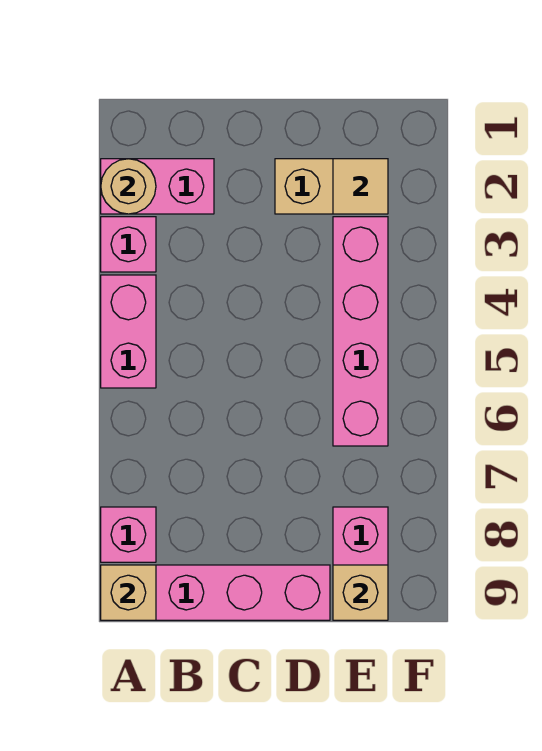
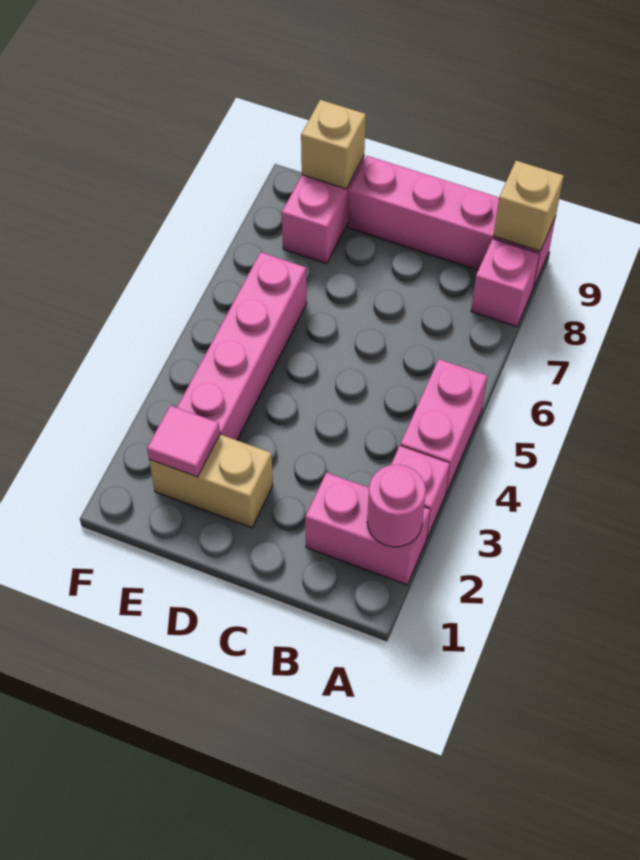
tan 1x1 round brick [101,159,156,214] -> pink 1x1 round brick [367,465,426,547]
tan 1x1 tile [333,159,388,214] -> pink 1x1 tile [147,405,220,477]

